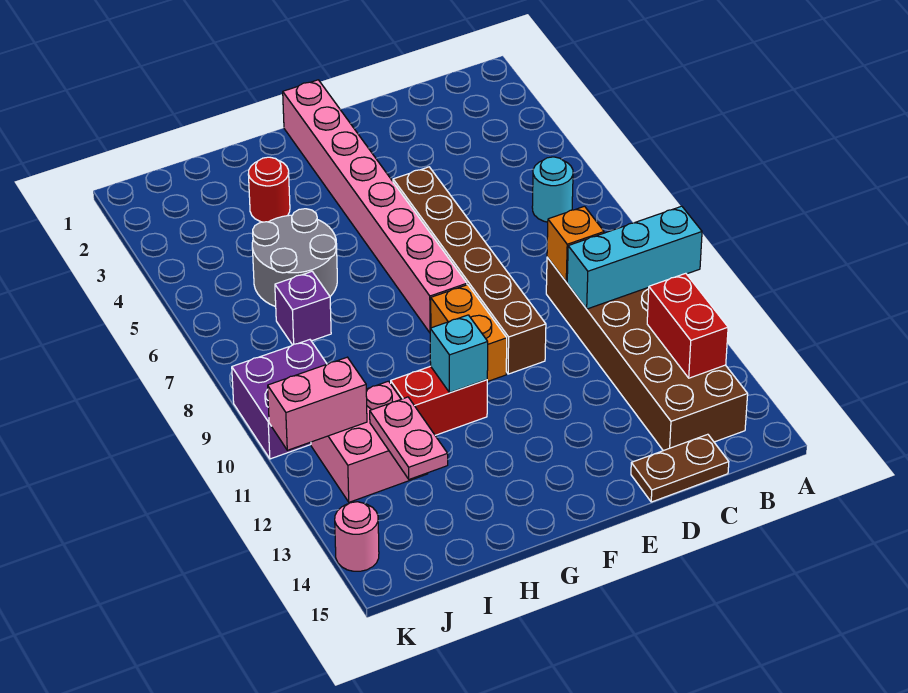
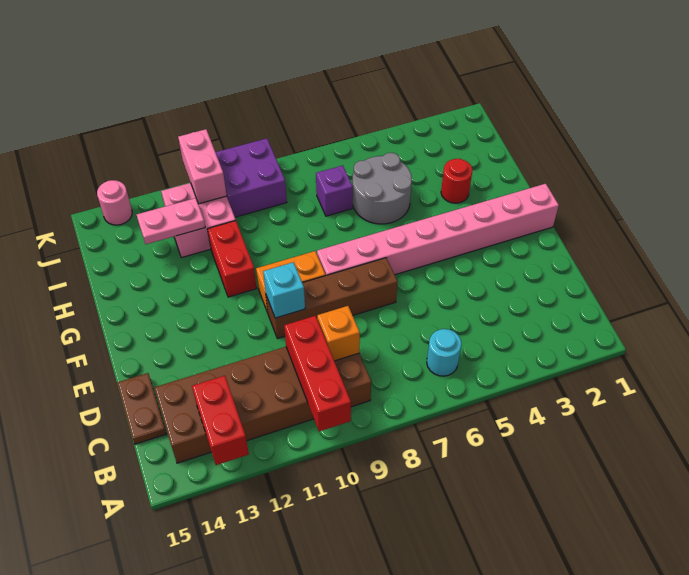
cyan 1x3 brick [567,206,702,309] -> red 1x3 brick [284,316,351,431]
red 1x2 brick [647,273,728,378] -> red 1x2 brick turned to [192,376,249,465]
brown 1x6 brick [393,167,546,374] -> brown 1x4 brick [266,258,398,339]
cyan 1x1 brick [430,315,488,393] -> cyan 1x1 brick moved to [263,262,305,318]

